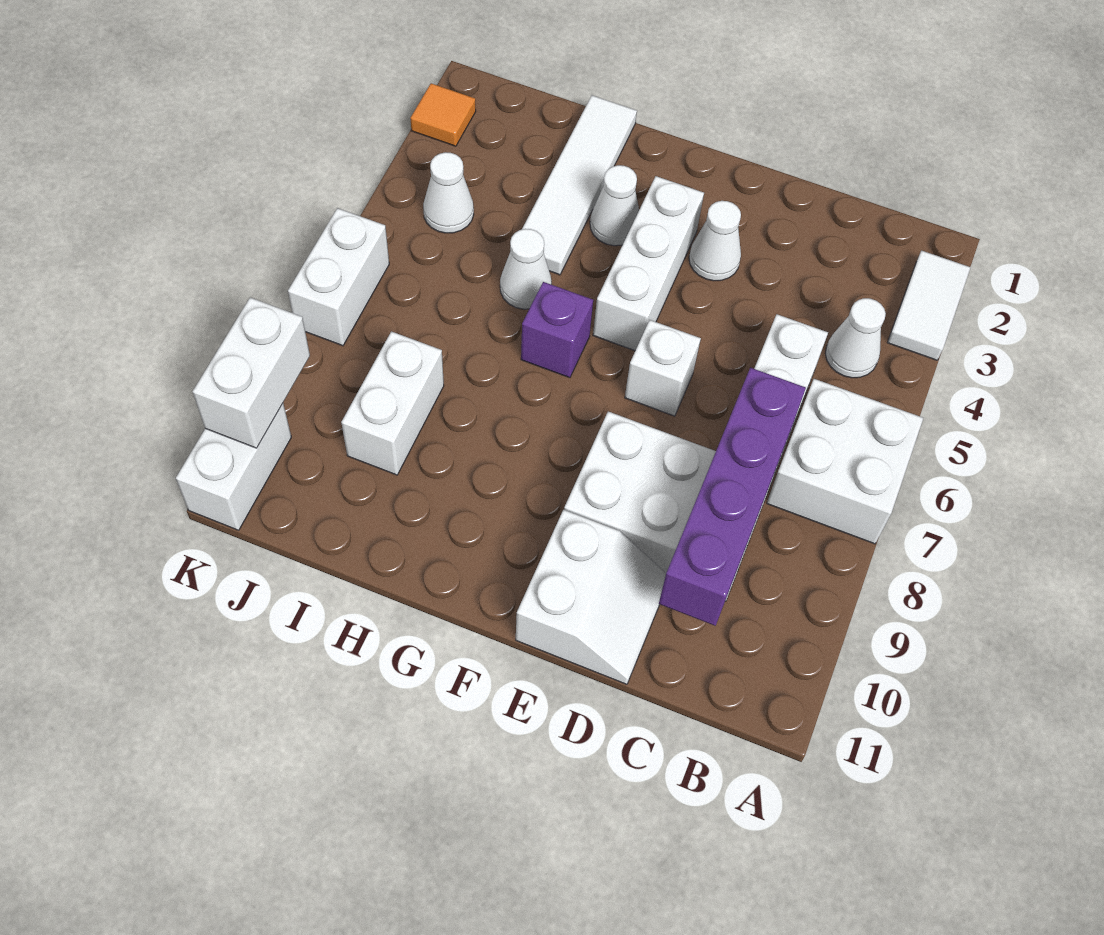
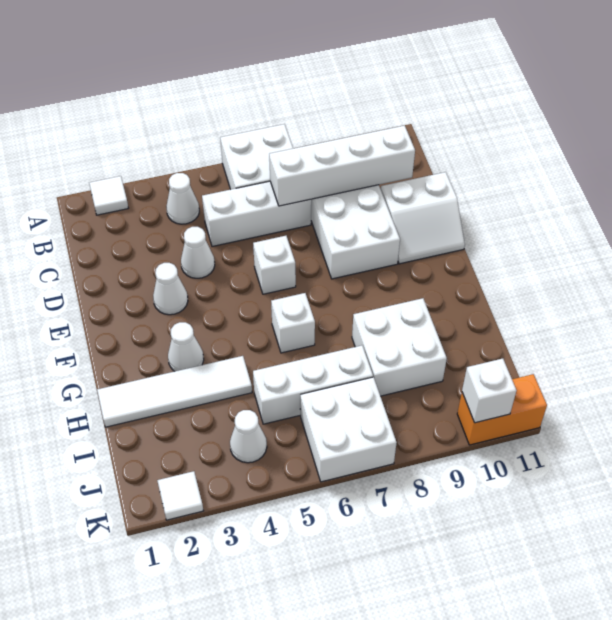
white 1x2 tile [887,251,970,360] -> white 1x1 tile [89,176,128,215]
purple 1x4 brick [659,368,806,626] -> white 1x4 brick [269,125,415,206]
white 2x2 slope [516,510,666,684] -> white 2x2 slope turned to [381,172,465,264]
white 1x3 brick [593,176,704,351] -> white 1x3 brick moved to [253,345,373,424]
purple 1x1 brick [521,282,593,378] -> white 1x1 brick [271,293,315,353]
white 1x1 cone [500,229,552,309] -> white 1x1 cone moved to [181,227,215,278]
white 1x2 brick [341,331,444,475] -> white 2x2 brick [352,298,447,396]
orange 1x1 tile [410,83,476,146] -> white 1x1 tile [157,471,203,520]
white 1x2 brick [288,208,389,346] -> white 2x2 brick [300,377,397,482]
white 1x2 brick [193,298,310,448] -> white 1x1 brick [462,359,517,423]
white 1x2 brick [176,404,291,530] -> orange 1x2 brick [457,374,547,445]

